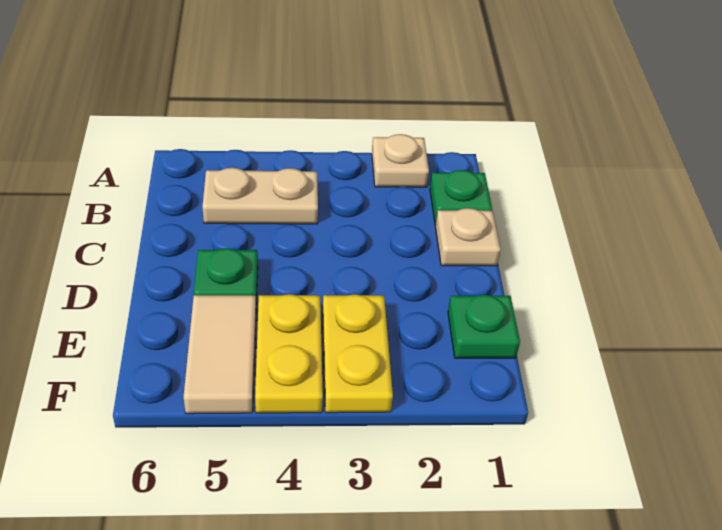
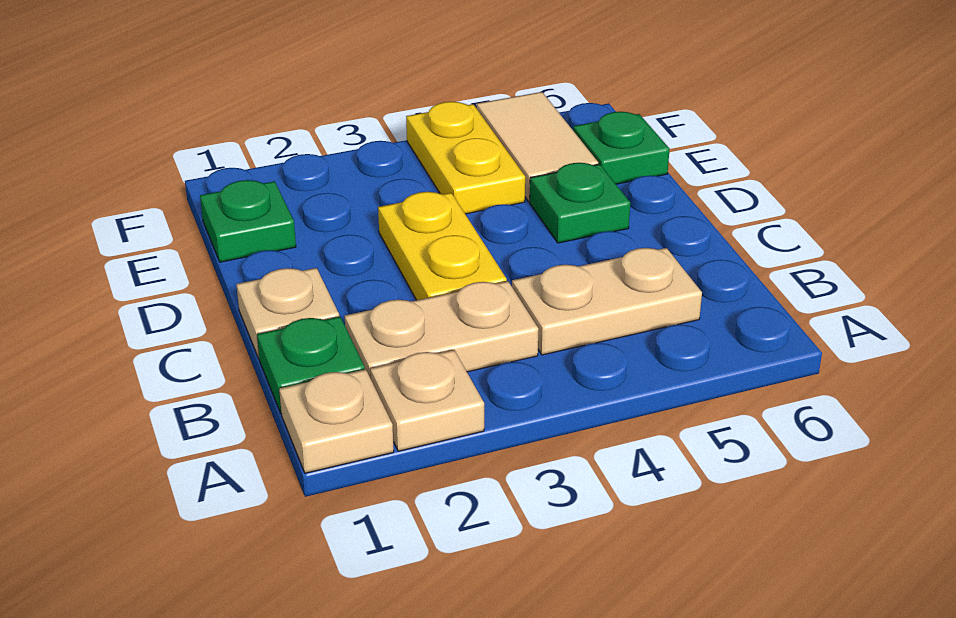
none -> tan 1x1 plate [279,369,394,473]
none -> tan 1x2 plate [345,281,539,378]
yellow 1x2 plate [323,294,393,413] -> yellow 1x2 plate moved to [378,192,507,300]
none -> green 1x1 plate [573,112,670,184]

